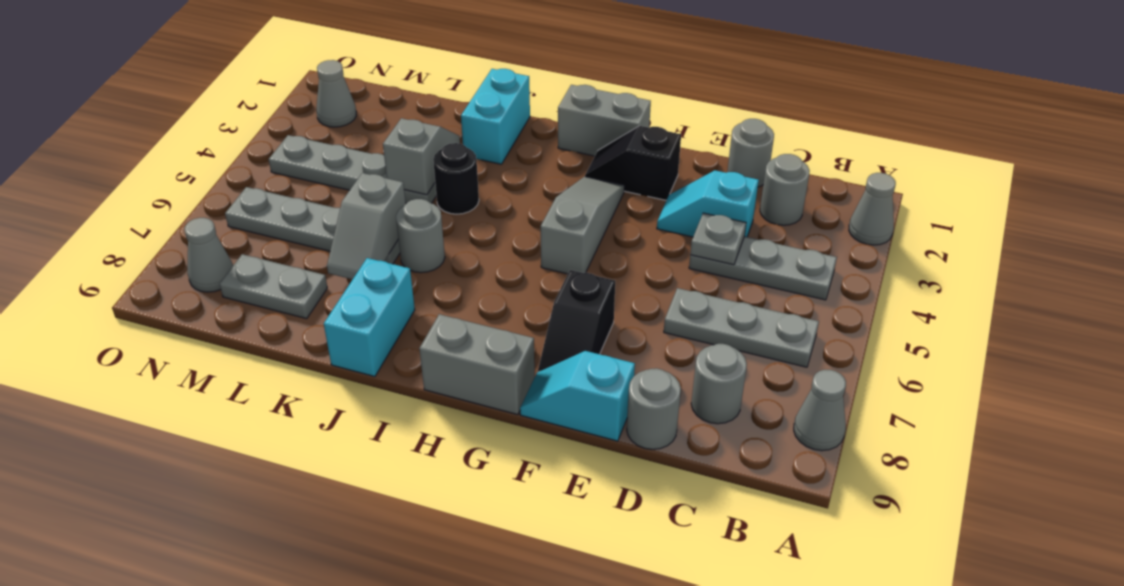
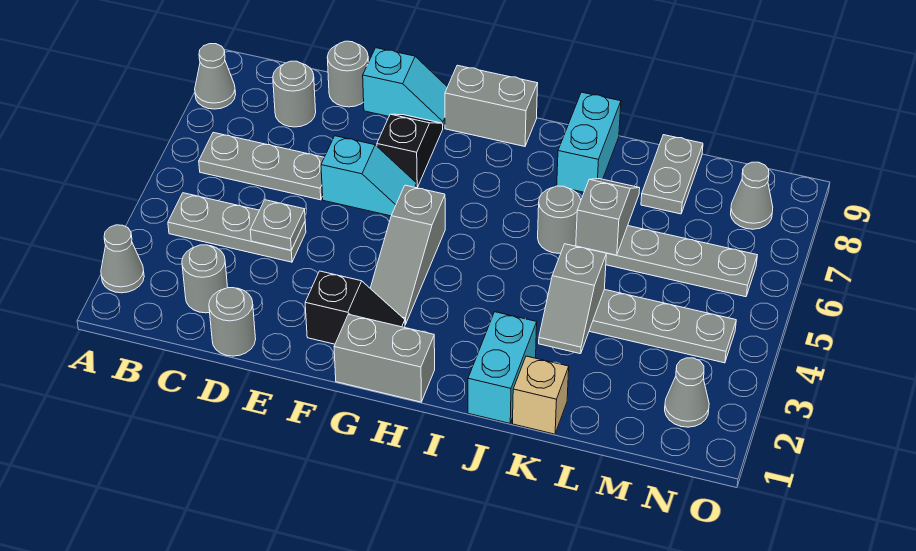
cyan 1x2 slope [657,170,759,237] -> cyan 1x2 slope moved to [321,136,417,216]
black 1x1 round brick [433,143,479,214] -> none
none -> tan 1x1 brick [513,356,569,434]
grey 1x2 plate [220,254,327,319] -> grey 1x2 plate turned to [641,135,703,214]

